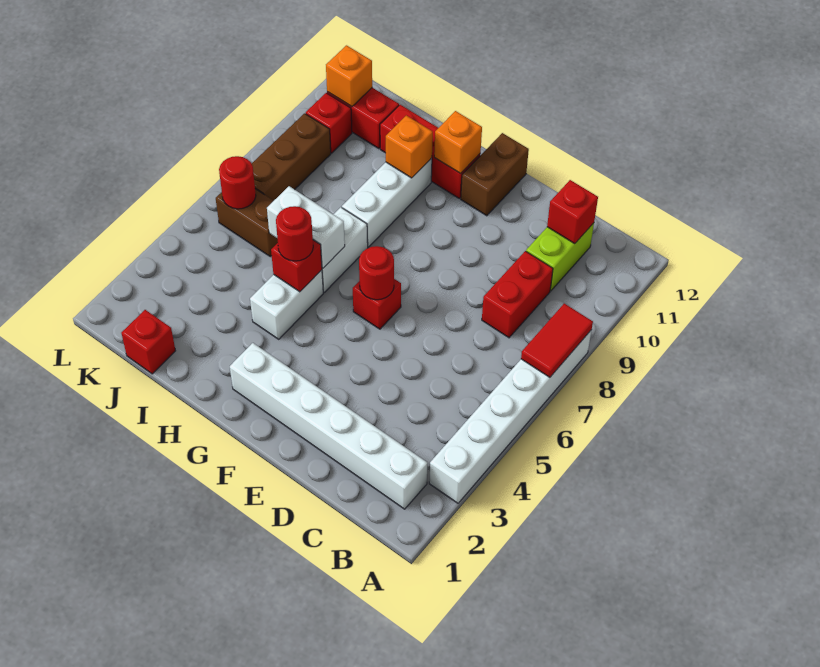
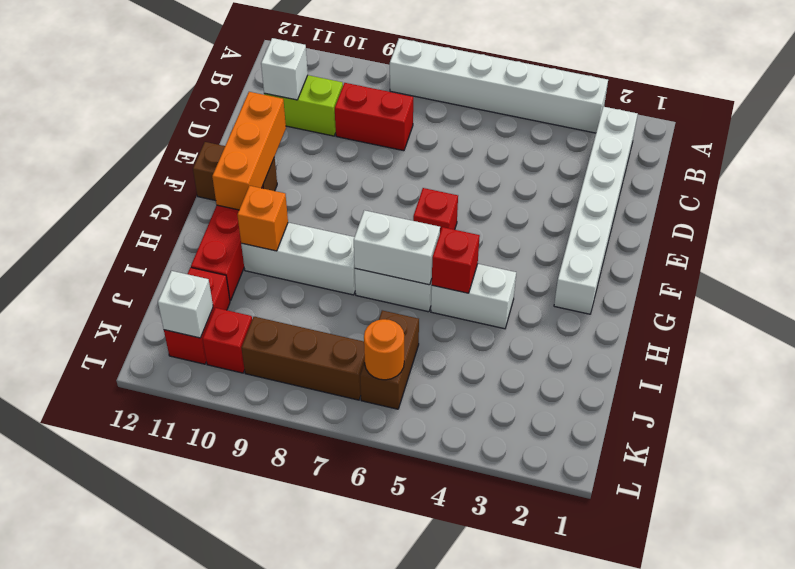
red 1x2 tile [521,304,593,377] -> none
red 1x1 brick [547,180,598,244] -> white 1x1 brick [261,38,308,100]
red 1x1 round brick [359,246,394,300] -> none
orange 1x1 brick [434,111,482,174] -> orange 1x3 brick [212,92,286,210]
red 1x1 round brick [276,206,313,261] -> none
white 1x2 brick [267,186,345,268] -> white 1x2 brick turned to [354,210,440,285]
red 1x1 brick [121,310,175,374] -> none
red 1x1 round brick [219,156,256,209] -> orange 1x1 round brick [364,319,404,380]
orange 1x1 brick [326,45,372,107] -> white 1x1 brick [158,271,213,338]

